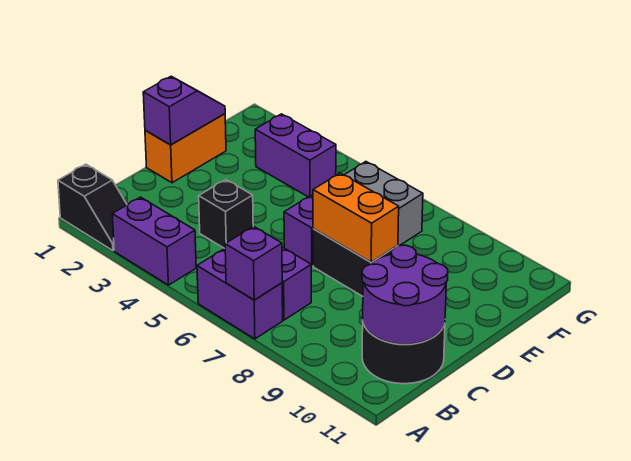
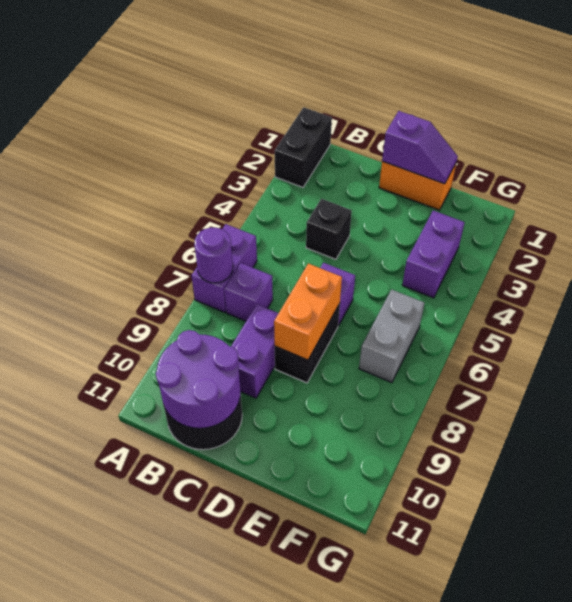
black 1x2 slope [58,164,127,251] -> black 1x2 brick [275,107,332,187]
purple 1x2 brick [112,197,196,285] -> purple 1x2 brick moved to [231,304,279,398]
purple 1x1 brick [225,226,282,300] -> purple 1x1 round brick [194,228,233,283]

